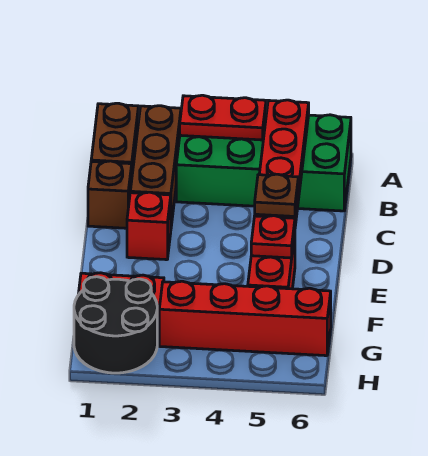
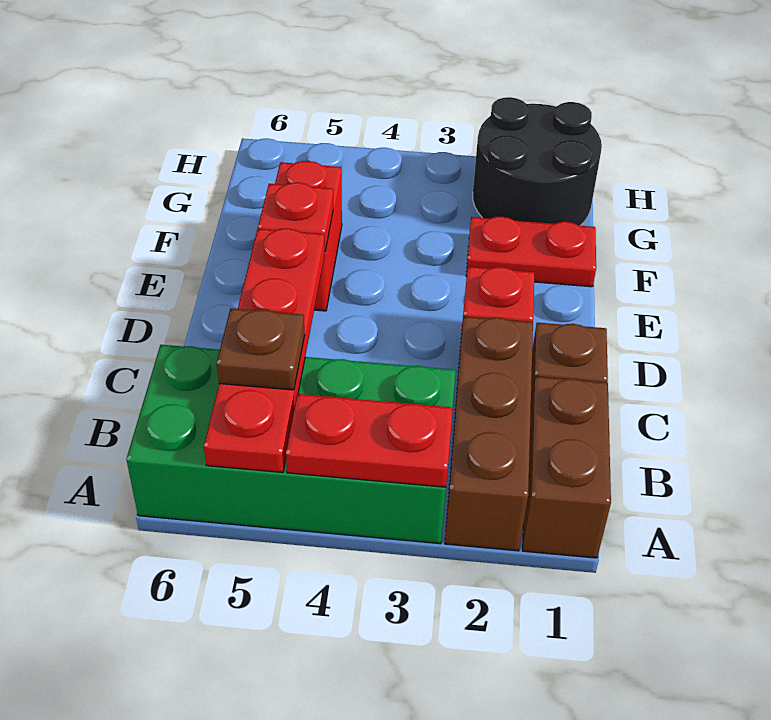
brown 1x1 plate [255,174,298,216] -> brown 1x1 plate moved to [217,309,305,390]
red 1x4 brick [159,281,331,356] -> none

